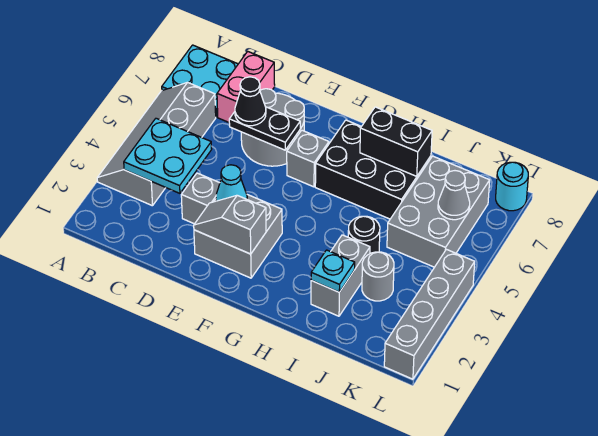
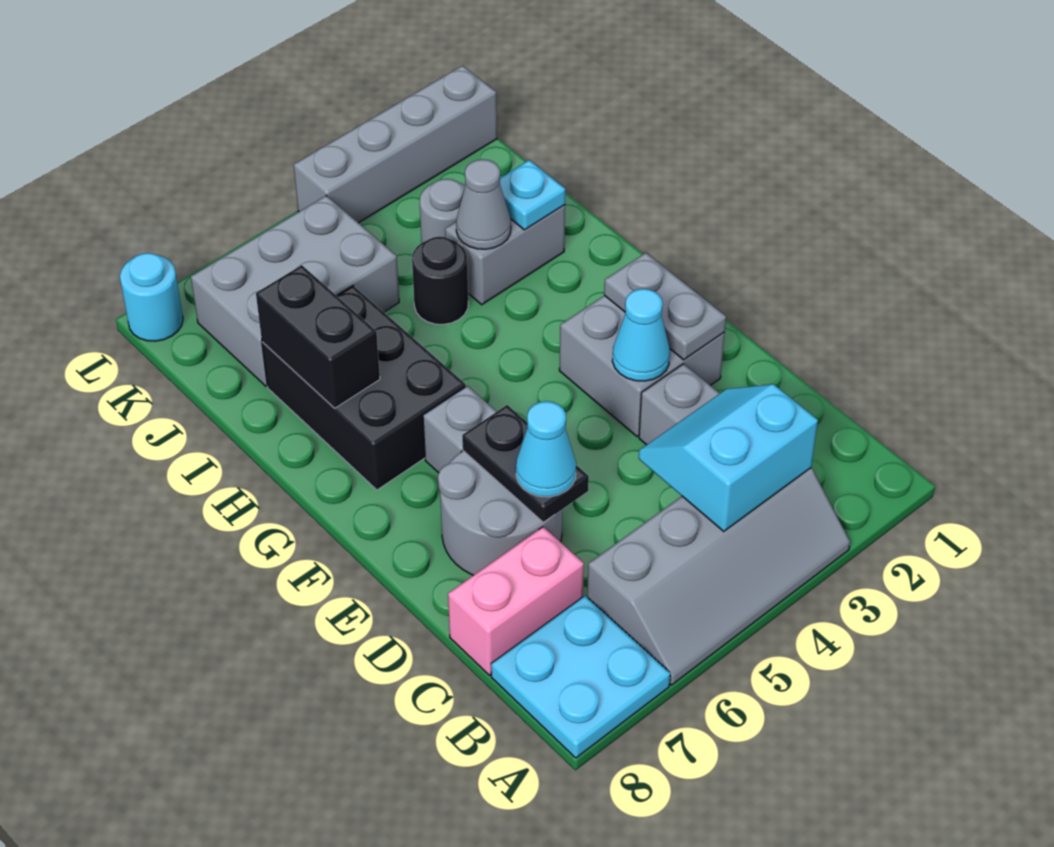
cyan 2x2 plate [124,118,212,193] -> cyan 2x2 slope [639,384,818,531]
black 1x1 cone [235,77,266,126] -> cyan 1x1 cone [516,401,576,497]
grey 1x2 slope [194,195,266,254] -> grey 1x2 plate [604,253,726,360]
grey 1x1 cone [438,171,470,220] -> grey 1x1 cone moved to [456,159,511,249]

